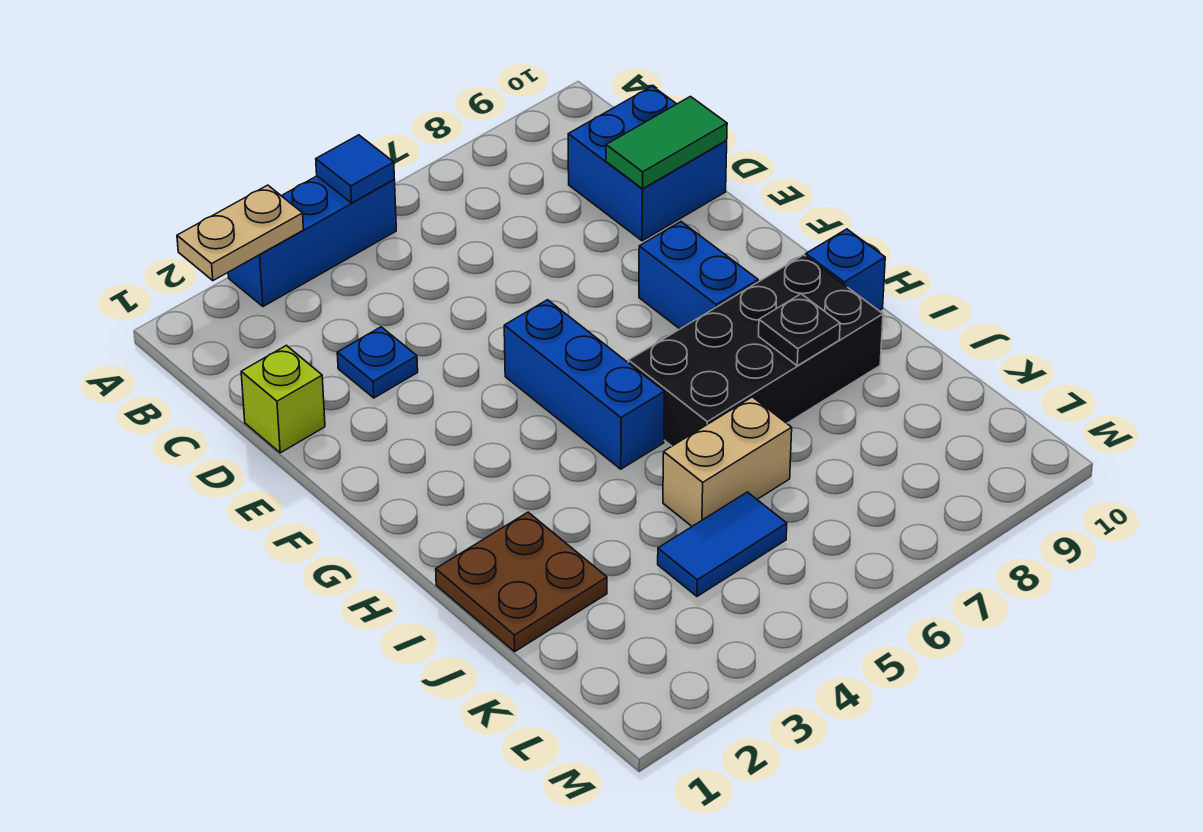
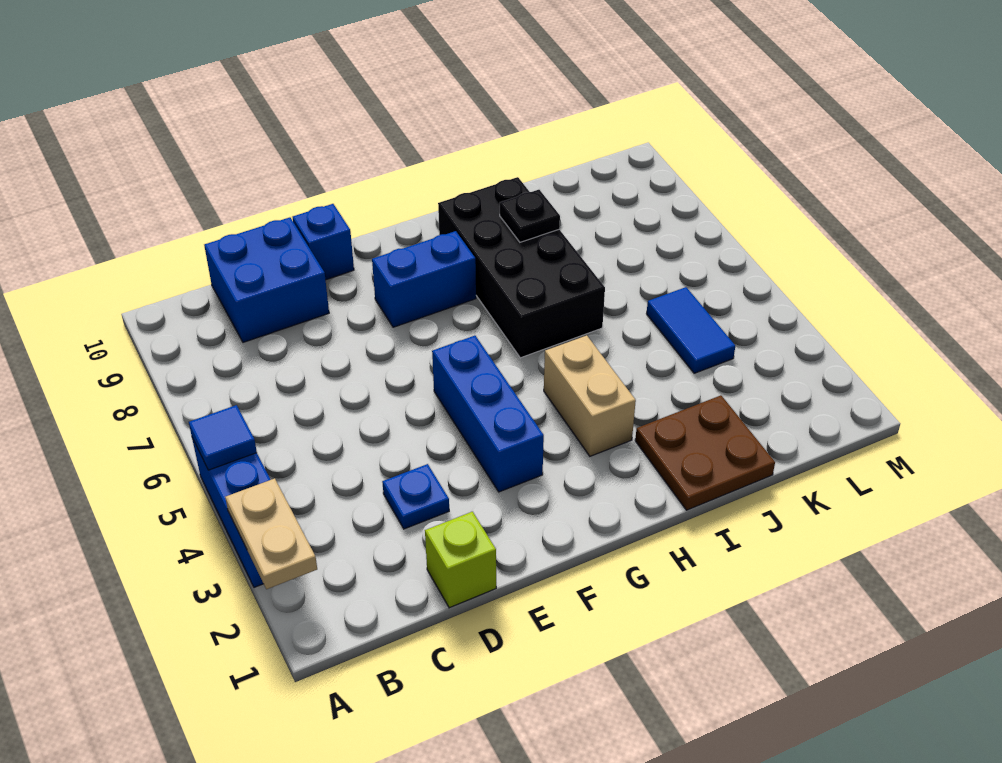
green 1x2 tile [606,97,727,189] -> none
blue 1x3 brick [504,300,664,469] -> blue 1x3 brick turned to [432,336,544,492]
blue 1x1 brick [806,229,885,311] -> blue 1x1 brick moved to [293,204,354,280]
tan 1x2 brick [663,397,792,526] -> tan 1x2 brick moved to [544,335,636,456]

